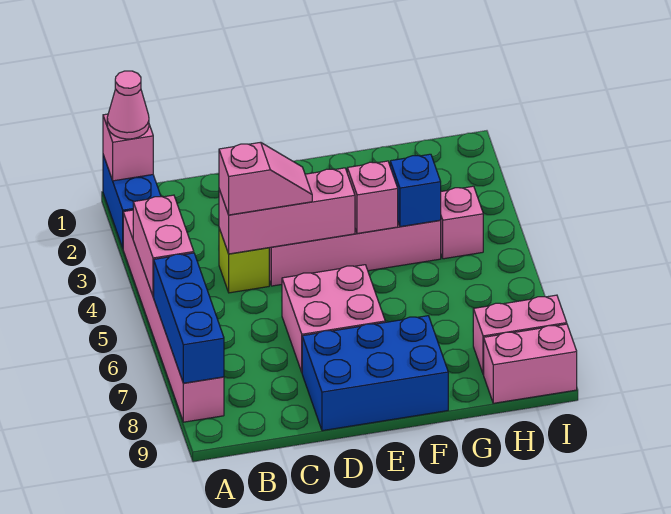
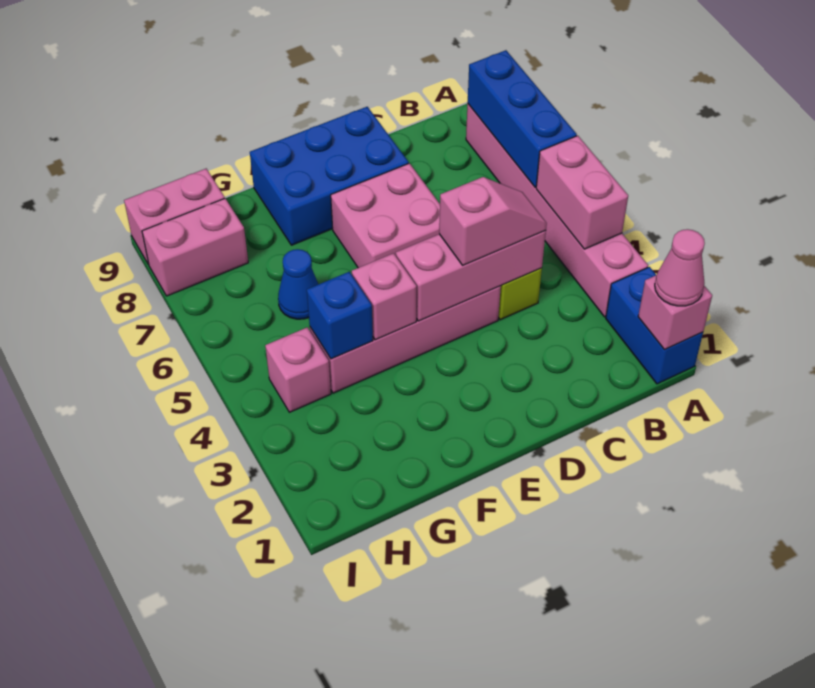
pink 1x2 slope [219,142,312,215] -> pink 1x2 slope turned to [439,177,547,265]
none -> blue 1x1 cone [278,249,318,319]

